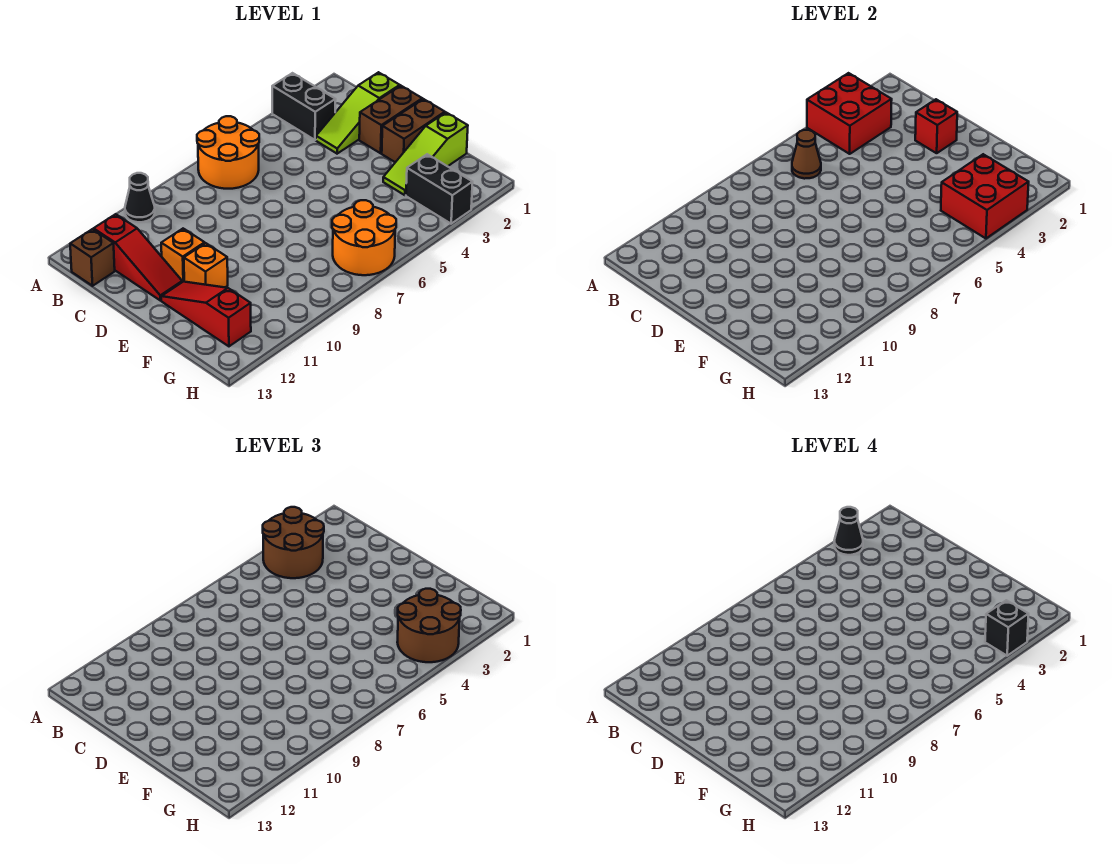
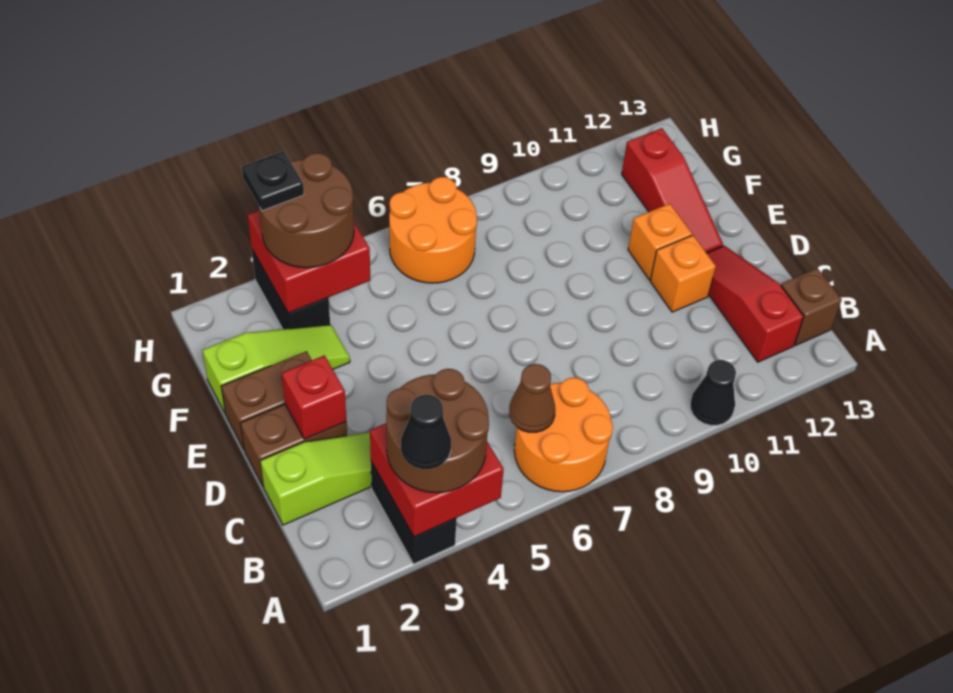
black 1x1 brick [985,600,1029,656] -> black 1x1 plate [242,151,304,211]

